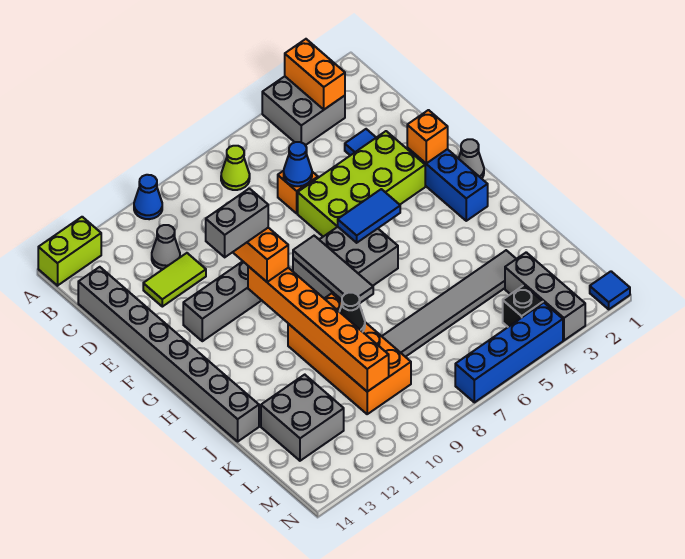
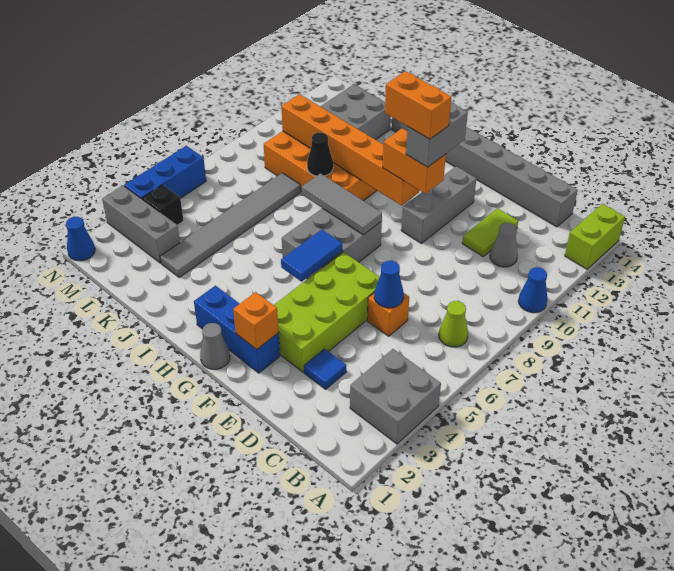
orange 1x2 brick [285,39,345,109] -> orange 1x2 brick moved to [385,71,451,139]
blue 1x1 tile [590,271,630,309] -> blue 1x1 cone [66,217,95,261]
blue 1x4 brick [455,303,563,402] -> blue 1x3 brick [124,146,206,199]

